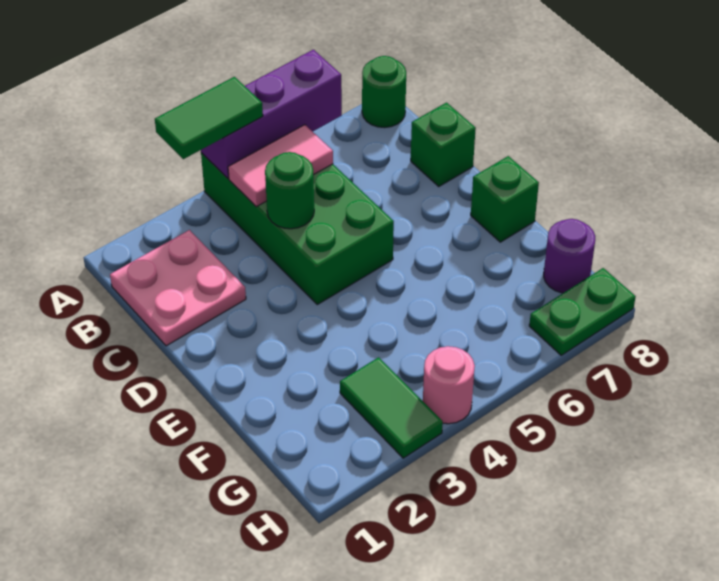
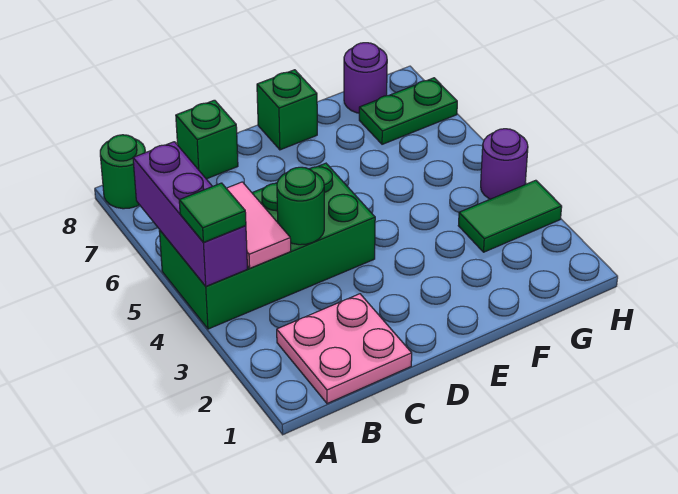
green 1x2 tile [155,77,263,159] -> green 1x1 tile [179,183,246,242]
pink 1x1 round brick [423,346,475,424] -> purple 1x1 round brick [481,129,528,199]
green 1x2 plate [529,268,636,355] -> green 1x2 plate turned to [359,78,457,144]

